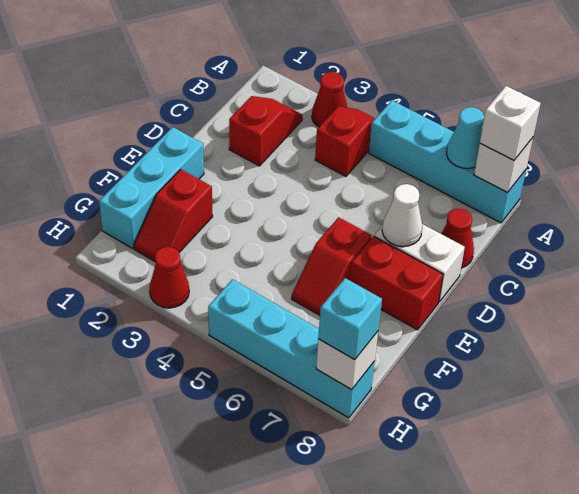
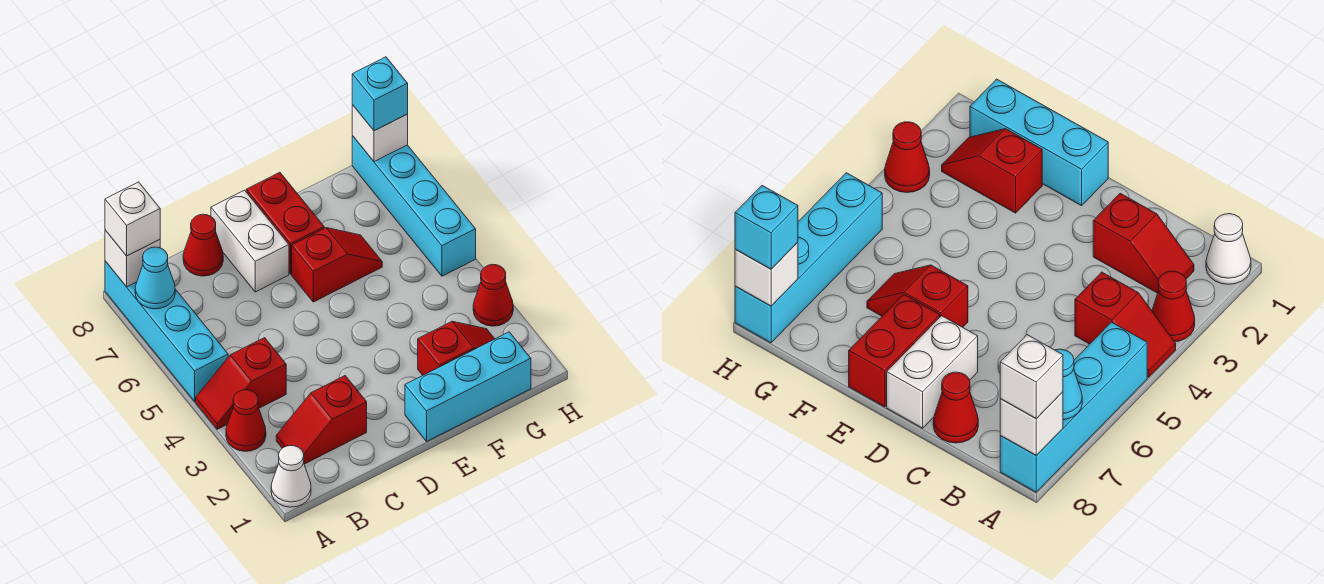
white 1x1 cone [382,184,422,247] -> white 1x1 cone moved to [271,445,311,507]

